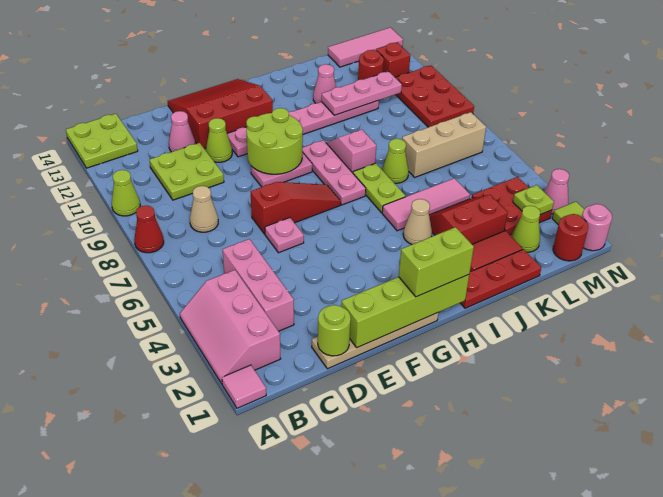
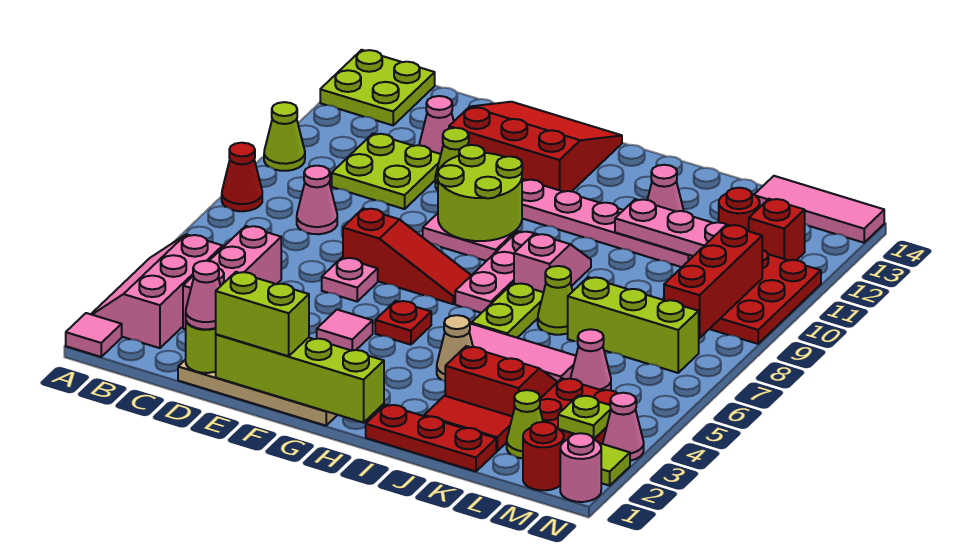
tan 1x1 cone [190,186,218,232] -> pink 1x1 cone [297,166,337,234]
none -> pink 1x1 cone [186,261,220,329]
none -> pink 1x1 tile [317,310,373,351]
lime 1x2 brick [399,227,474,297] -> lime 1x2 brick moved to [216,272,309,356]
none -> red 1x1 plate [375,301,431,345]
tan 1x3 brick [402,112,486,177] -> lime 1x3 brick [568,277,699,373]
none -> pink 1x1 cone [571,329,611,391]
none -> red 1x3 brick [664,225,762,338]

